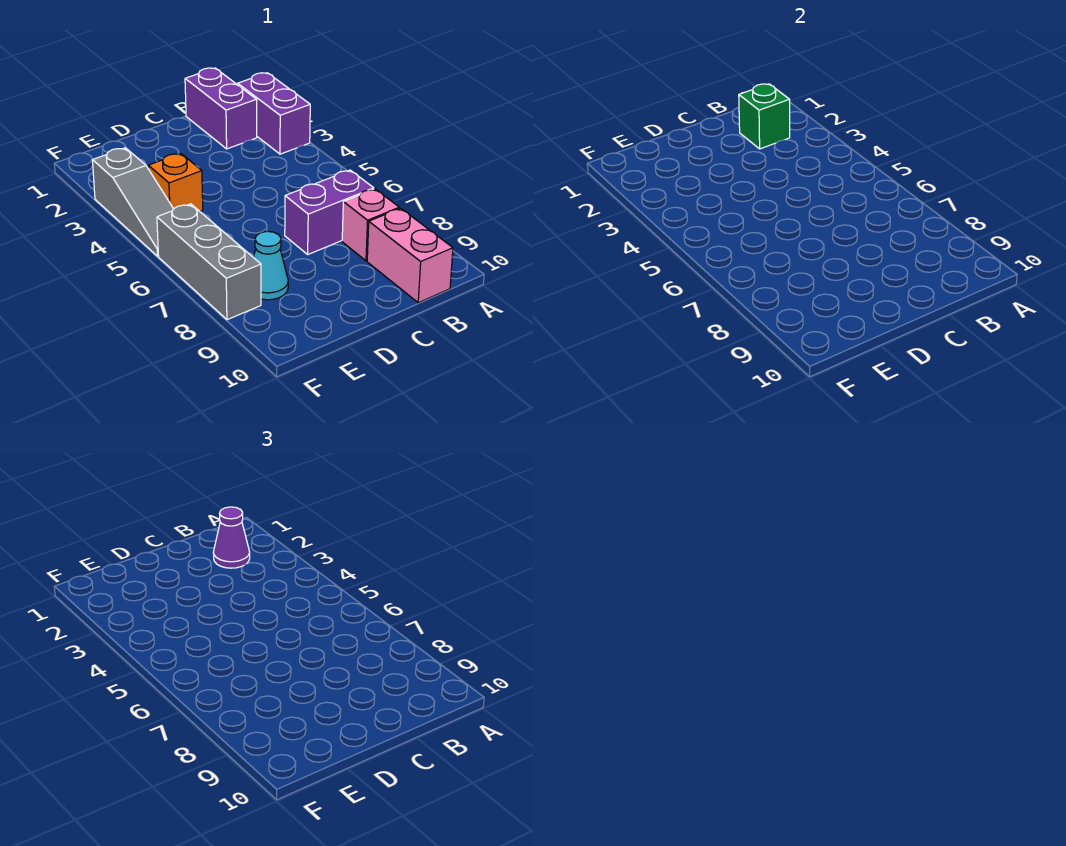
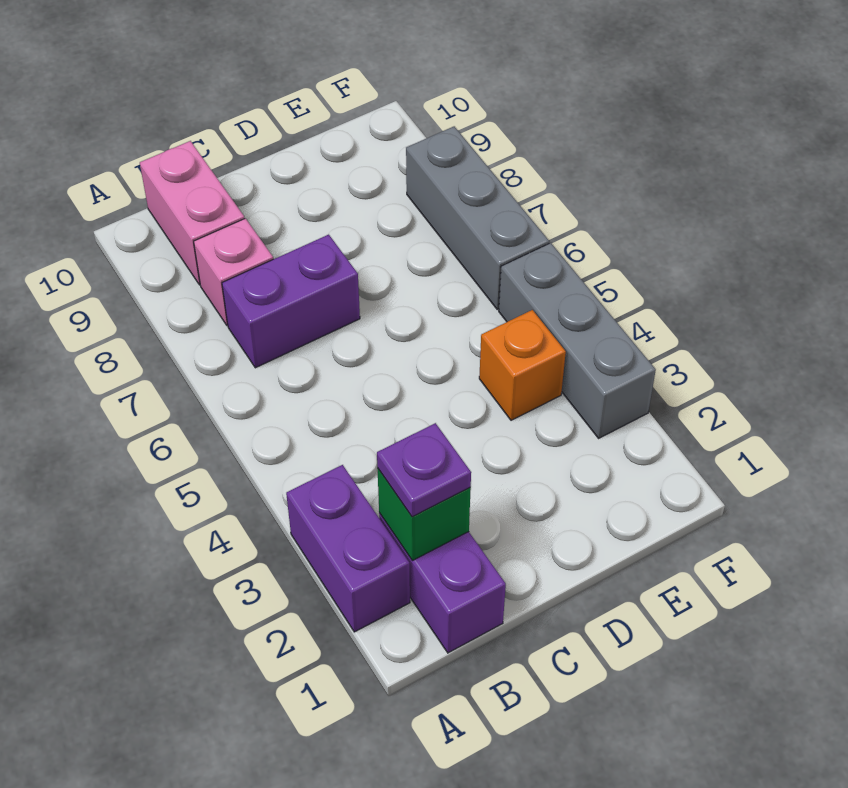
purple 1x1 cone [213,507,250,568] -> purple 1x1 plate [377,423,471,517]
cyan 1x1 cone [253,231,288,300] -> none
grey 1x3 slope [92,148,173,256] -> grey 1x3 brick [499,243,656,438]

